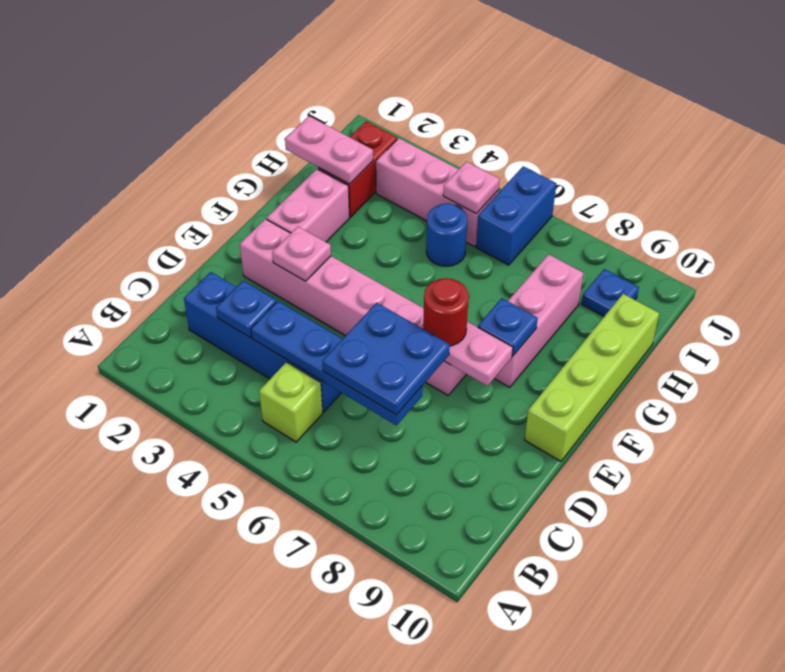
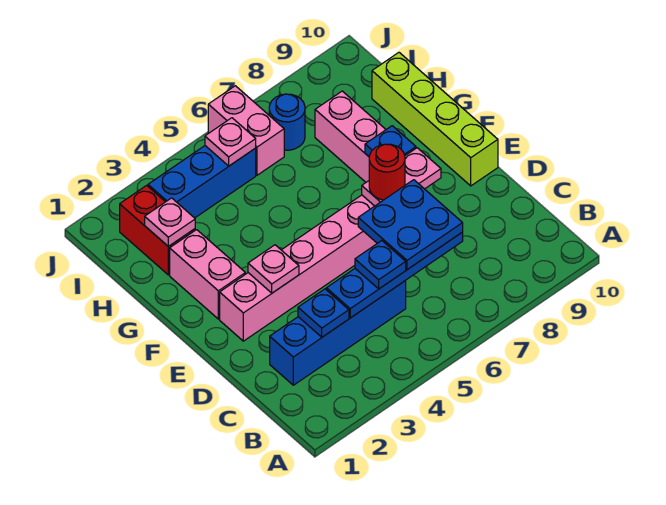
lime 1x1 brick [259,362,323,442] -> none
pink 1x2 plate [285,116,373,184] -> pink 1x1 plate [145,198,195,246]
blue 1x1 round brick [426,203,467,266] -> blue 1x1 round brick moved to [269,94,305,150]
pink 1x3 brick [376,138,499,246] -> blue 1x3 brick [148,146,256,218]
blue 1x2 brick [476,166,556,265] -> pink 1x2 brick [208,86,284,175]
blue 1x1 plate [582,269,639,316] -> blue 1x1 plate moved to [355,241,406,289]

